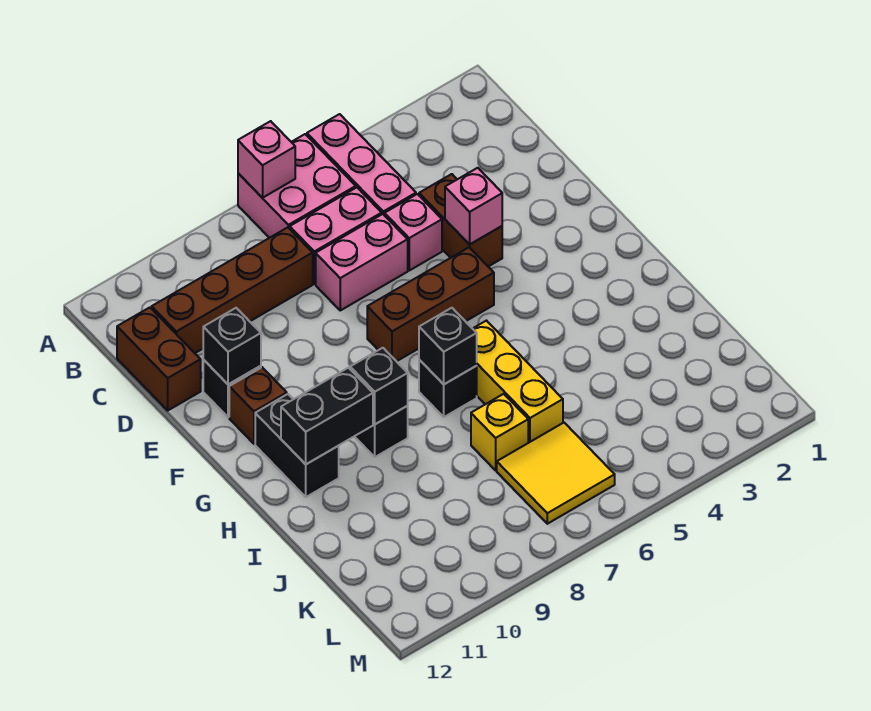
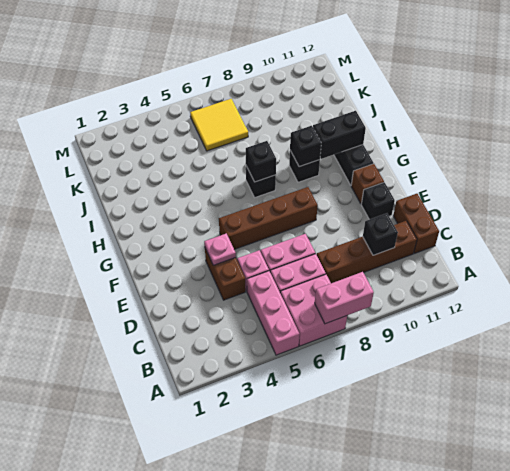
pink 1x1 brick [238,121,295,198] -> pink 1x2 brick [315,272,374,324]
pink 1x1 brick [445,168,502,244] -> pink 1x1 plate [204,233,236,265]
black 1x1 brick [203,308,261,384] -> black 1x1 brick moved to [363,213,398,255]
brown 1x3 brick [367,247,494,361] -> brown 1x4 brick [219,187,318,249]
yellow 1x3 brick [473,321,563,443] -> none
yellow 1x1 brick [471,394,528,470] -> none

